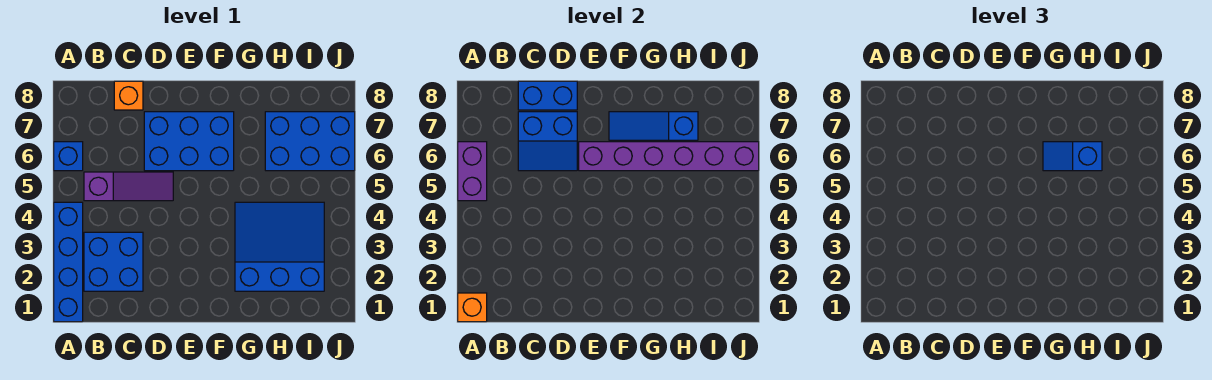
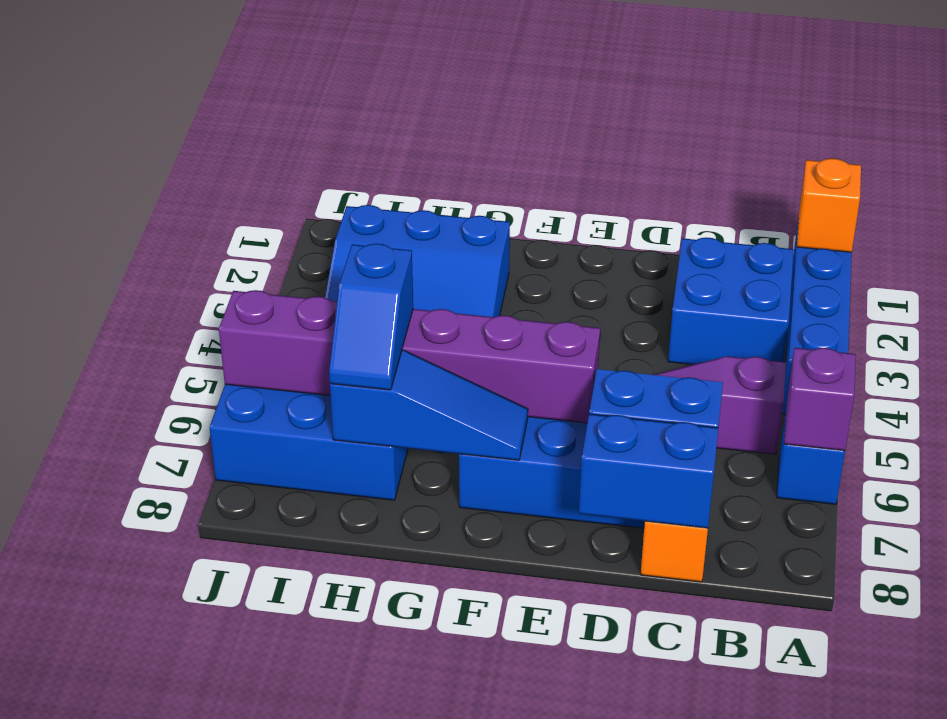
purple 1x2 brick [458,142,487,201] -> purple 1x1 brick [784,348,856,451]
blue 1x2 slope [1043,142,1102,171] -> blue 1x2 slope turned to [329,244,413,390]

